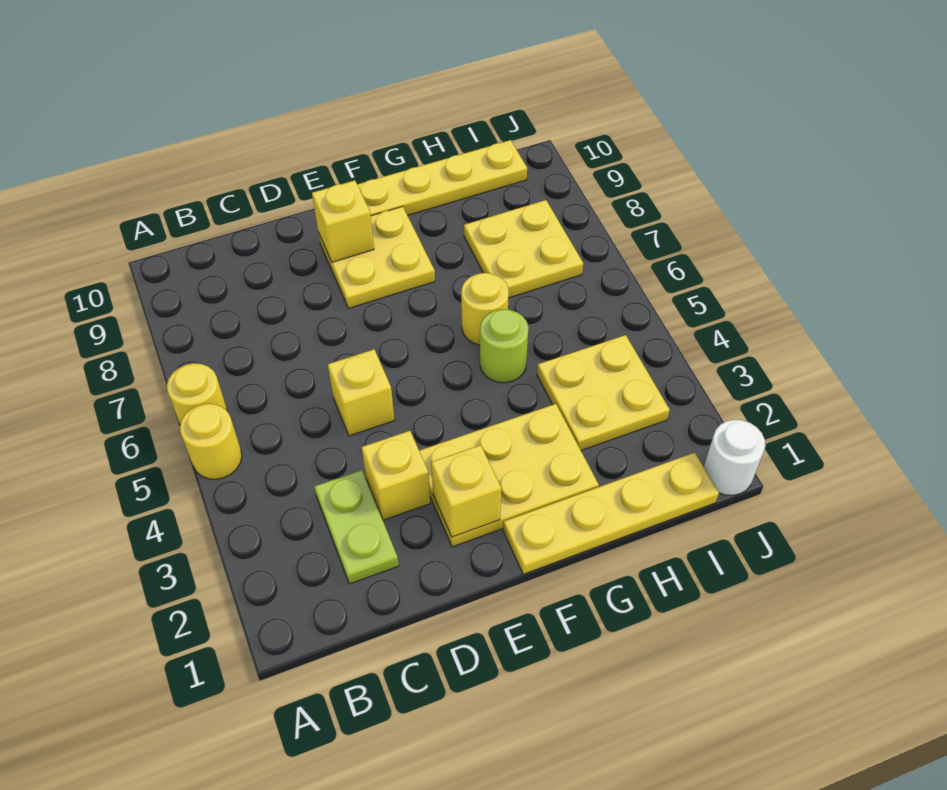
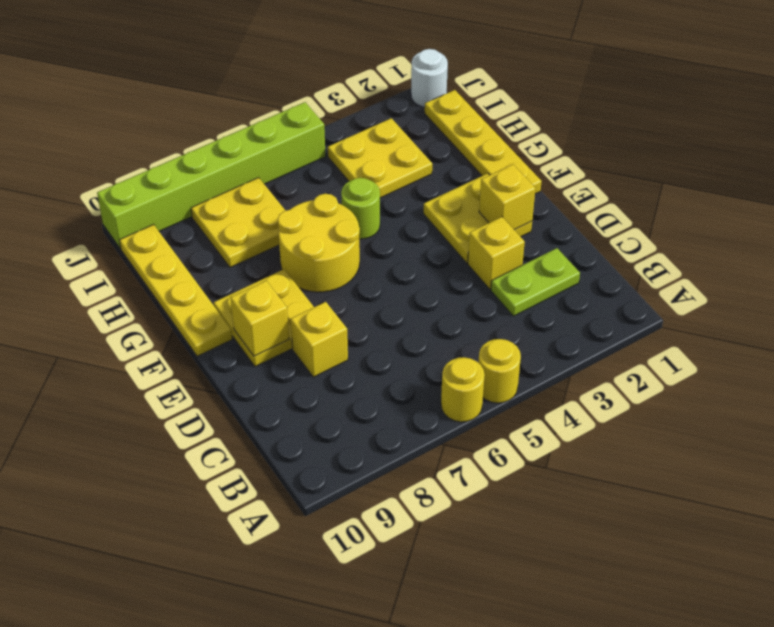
yellow 1x1 brick [328,349,394,436] -> yellow 1x1 brick moved to [291,302,348,377]
yellow 2x3 plate [419,404,599,547] -> yellow 2x2 plate [423,173,532,263]
yellow 1x1 round brick [461,273,509,345] -> yellow 2x2 round brick [278,194,360,292]
none -> lime 1x6 brick [97,102,326,249]

